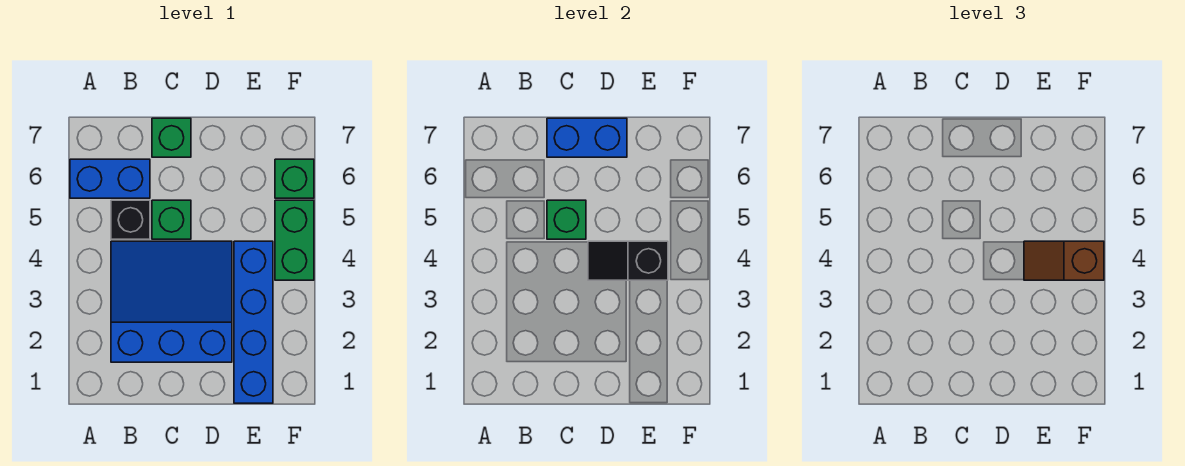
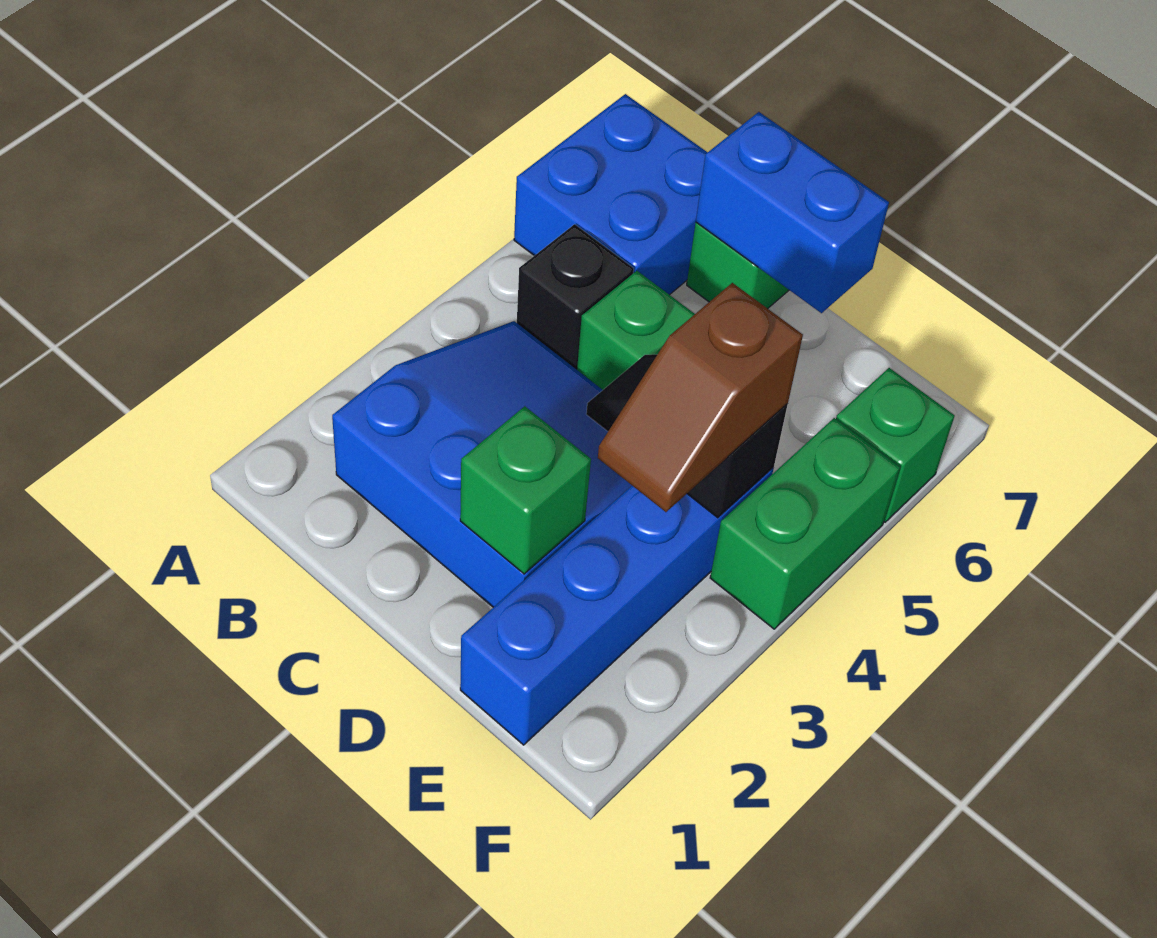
blue 1x2 brick [70,159,150,198] -> blue 2x2 brick [514,94,708,295]
green 1x1 brick [547,200,586,239] -> green 1x1 brick moved to [460,406,591,574]
brown 1x2 slope [1024,241,1104,280] -> brown 1x2 slope turned to [598,283,803,512]

